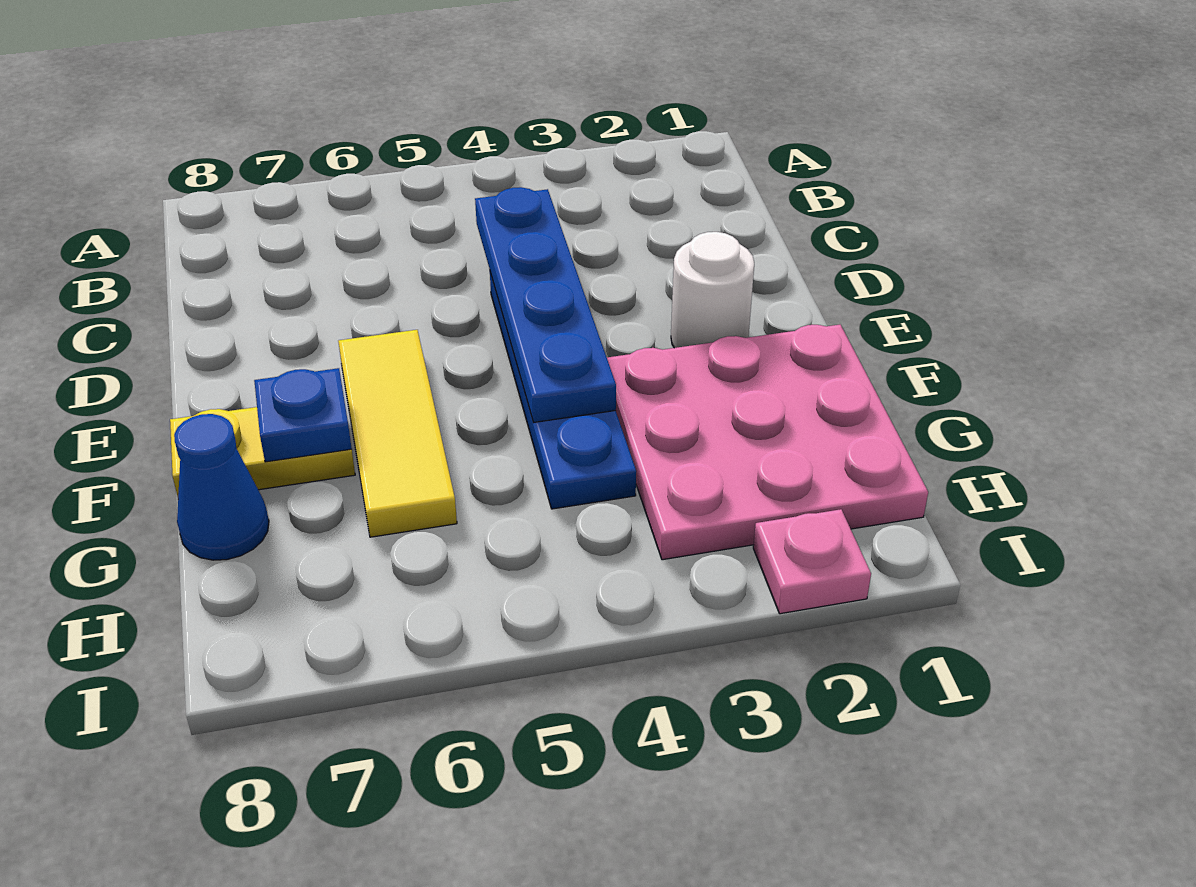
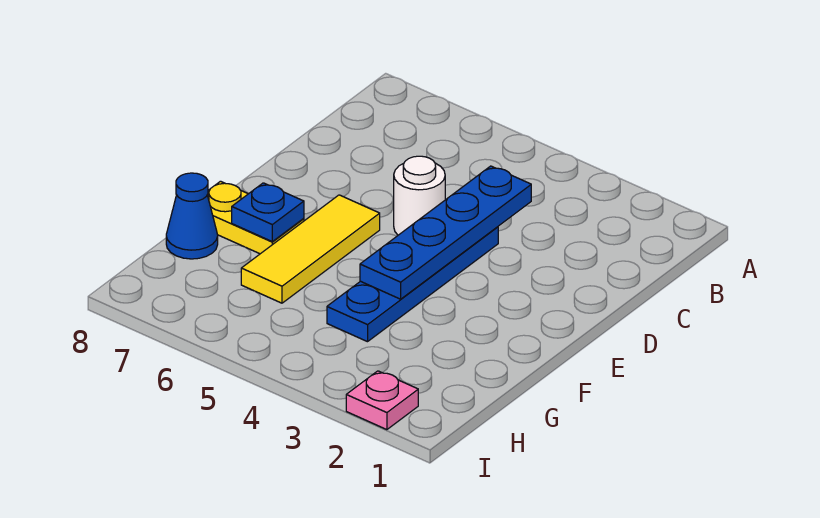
white 1x1 round brick [671,232,754,348] -> white 1x1 round brick moved to [394,156,445,235]
pink 3x3 plate [607,325,928,560] -> none

